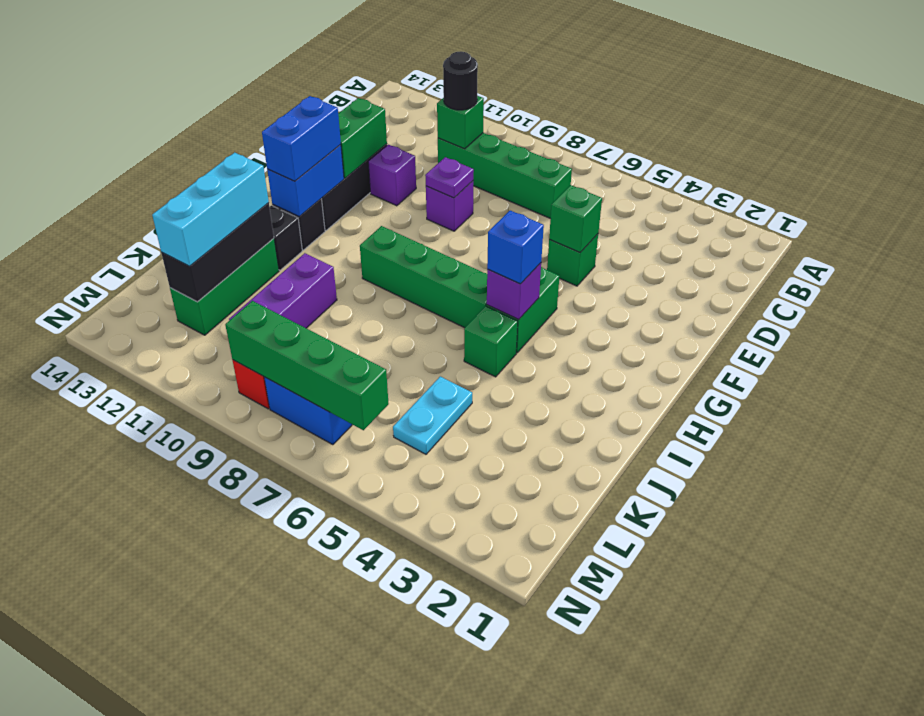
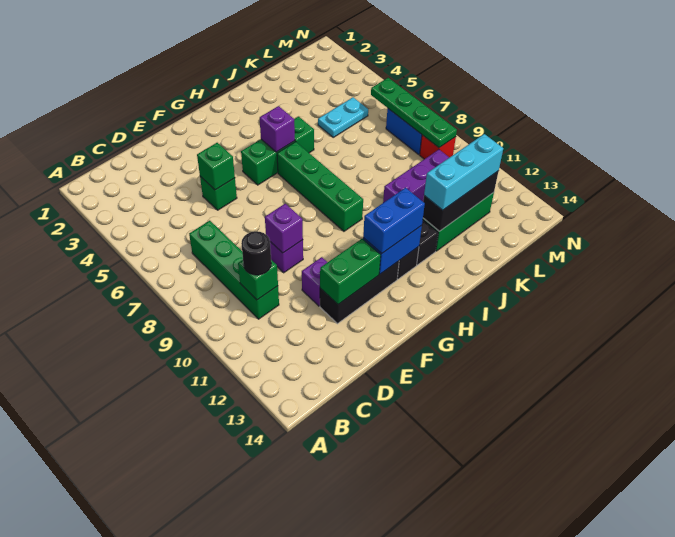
purple 1x1 plate [425,157,474,198] -> purple 1x1 brick [265,204,303,253]
blue 1x1 brick [487,211,544,284] -> none
green 1x4 brick [225,301,389,430] -> green 1x4 plate [371,78,457,148]

